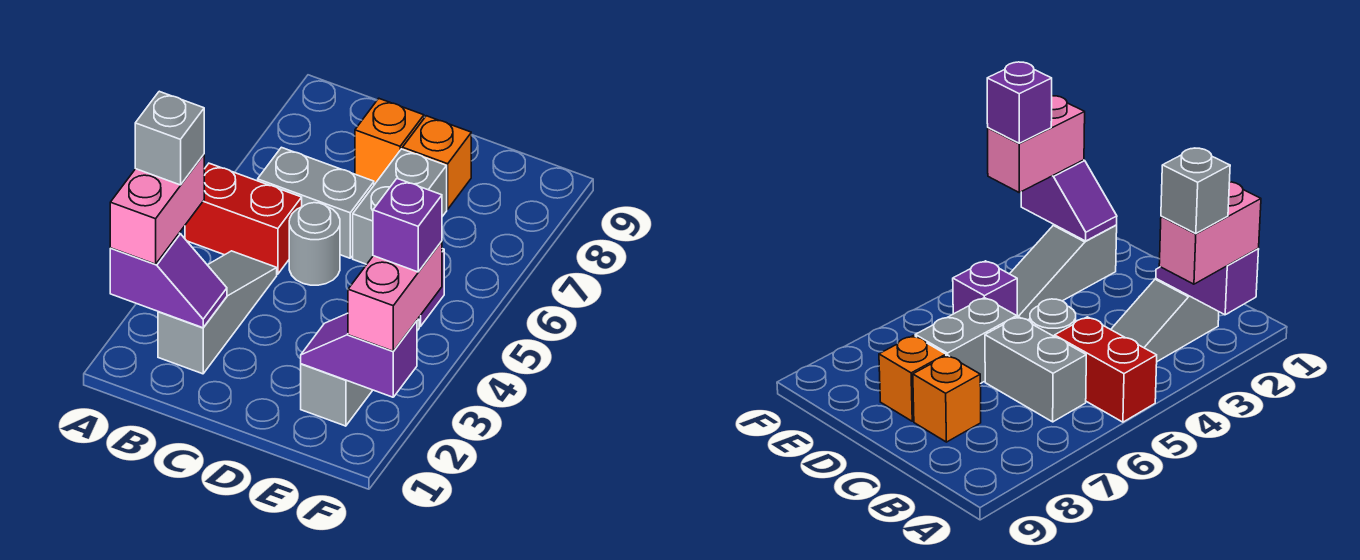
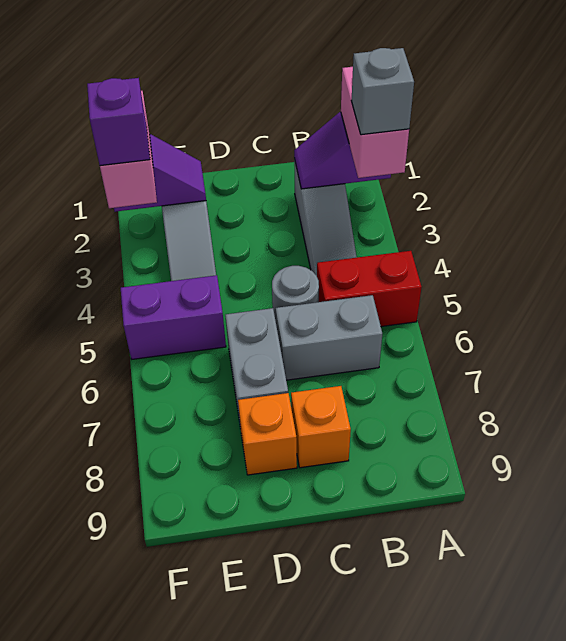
purple 1x1 brick [953,261,1017,316] -> purple 1x2 brick [121,275,226,359]

